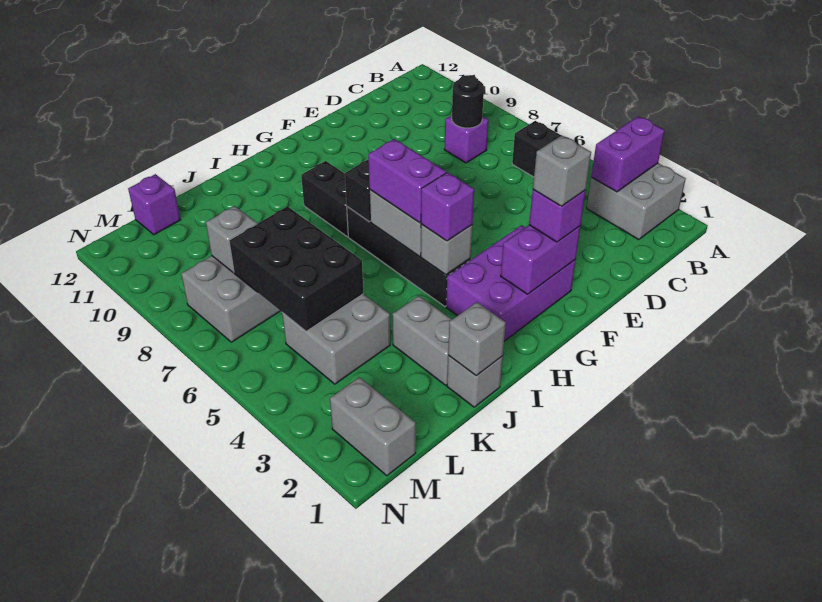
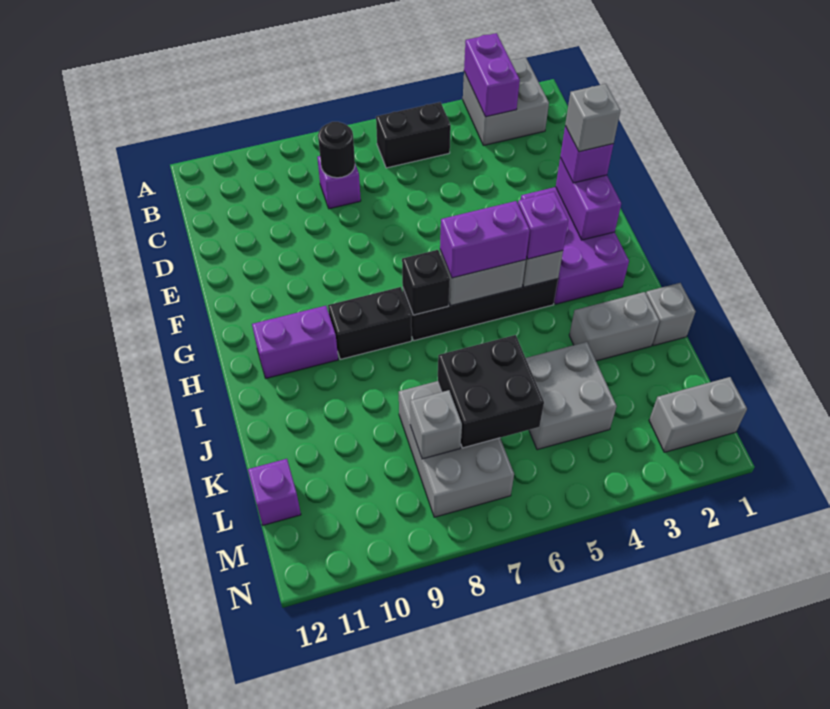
none -> purple 1x2 brick [252,306,338,378]
grey 1x1 brick [448,302,506,376] -> none
black 2x3 brick [229,206,363,331] -> black 2x2 brick [438,335,544,448]

